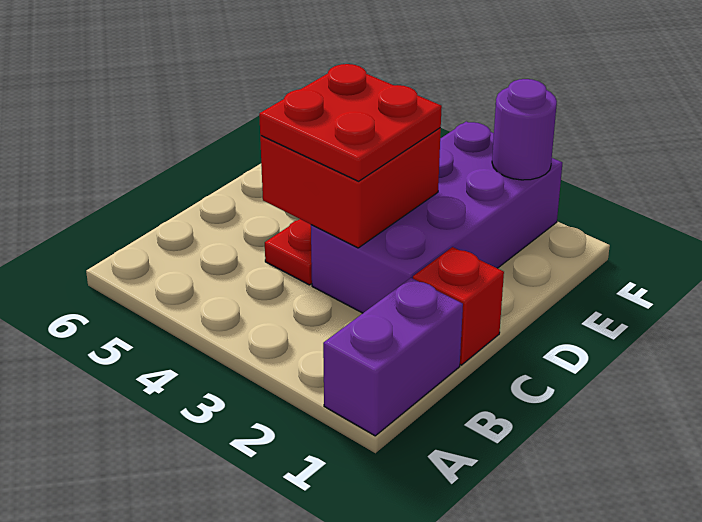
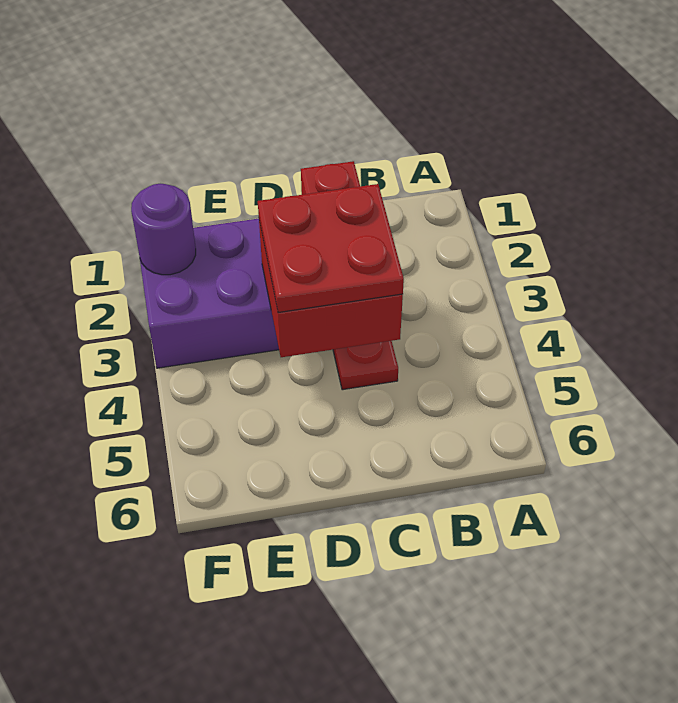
purple 1x2 brick [323,278,463,436] -> none

